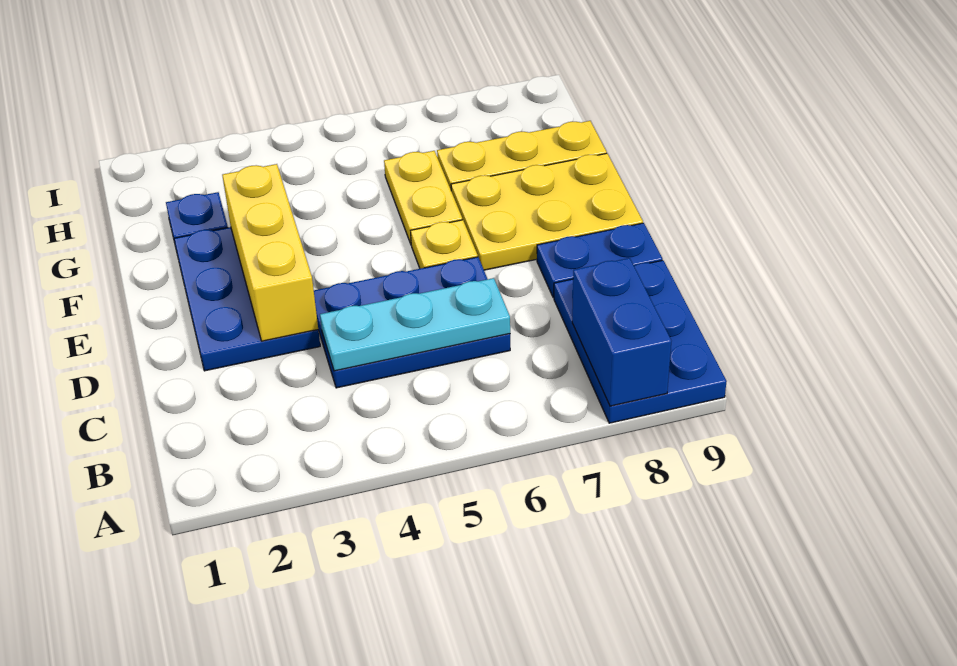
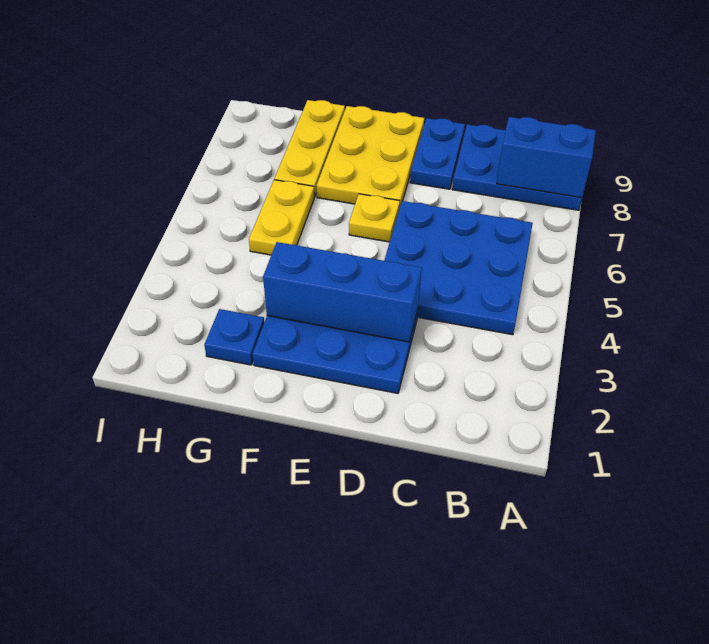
blue 2x3 plate [314,257,510,388] -> blue 3x3 plate [384,201,533,335]
cyan 1x3 plate [320,278,510,371] -> none
yellow 1x3 brick [222,164,318,341] -> blue 1x3 brick [263,242,422,342]
yellow 1x2 plate [384,151,462,244] -> yellow 1x2 plate turned to [249,180,314,255]

